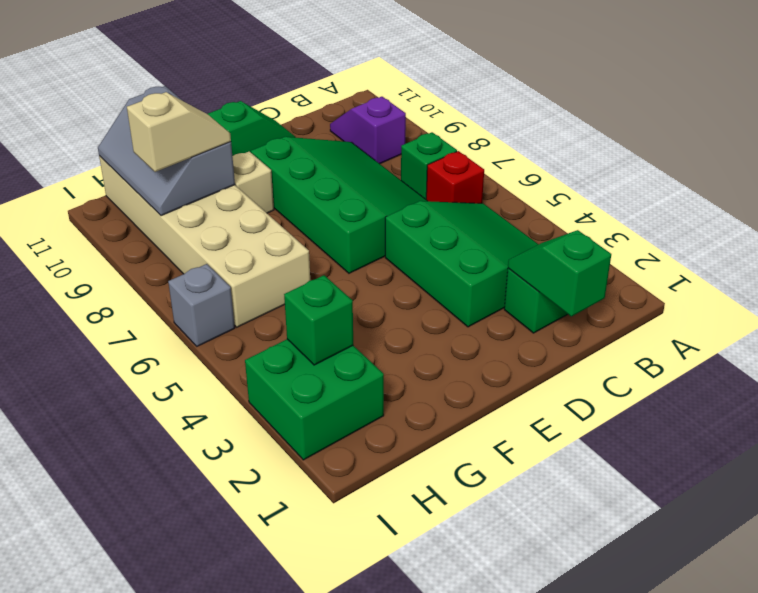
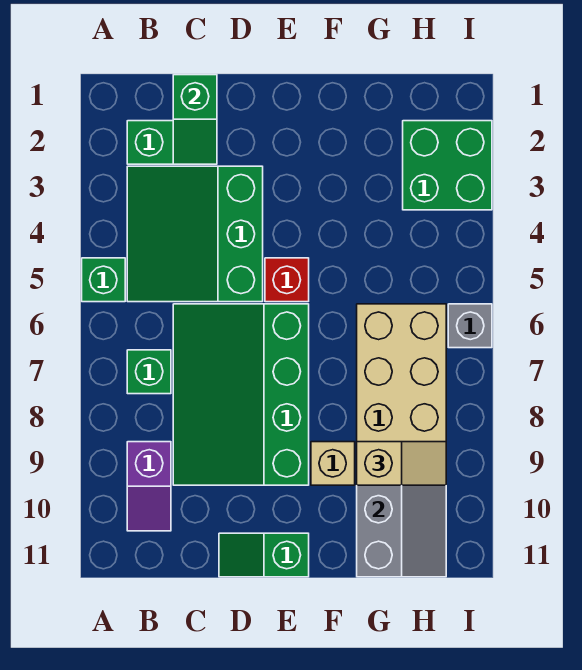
red 1x1 brick [426,151,484,203] -> red 1x1 brick moved to [265,258,309,302]
tan 1x2 slope [127,92,231,172] -> tan 1x2 slope turned to [357,442,446,485]
green 1x1 brick [284,275,353,365] -> green 1x1 brick moved to [82,258,125,302]

